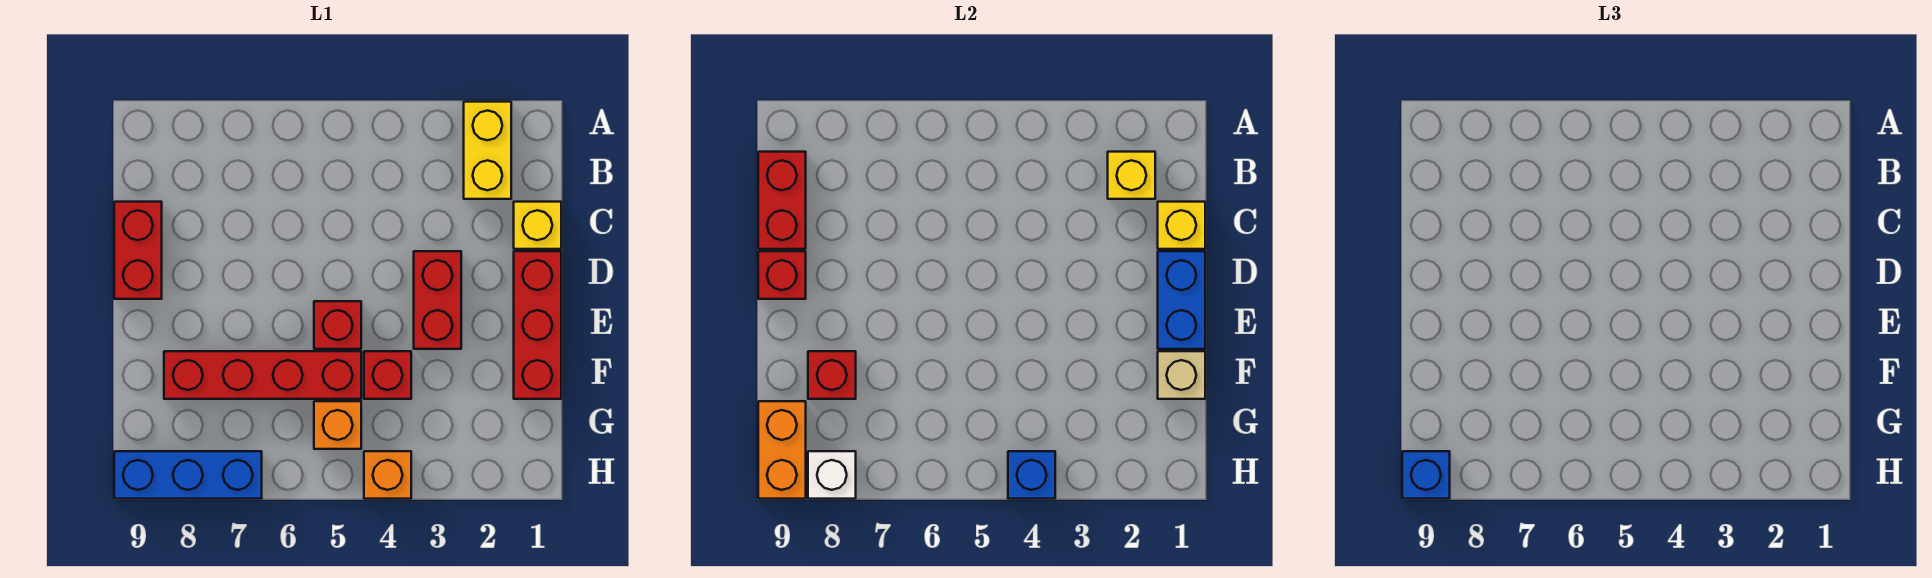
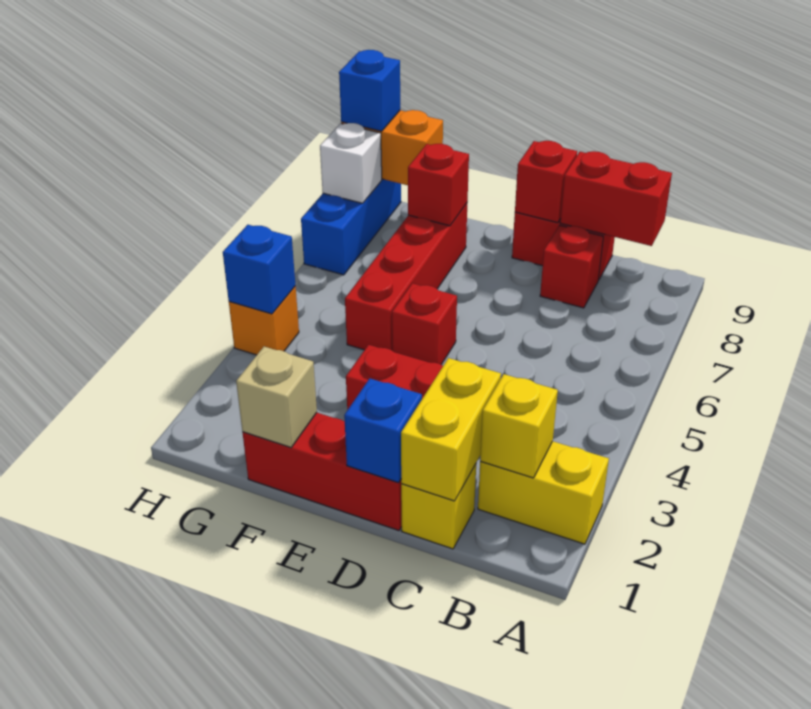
yellow 1x1 brick [1158,202,1205,249] -> yellow 1x2 brick [401,358,501,501]
blue 1x2 brick [1158,251,1205,349] -> blue 1x1 brick [344,379,422,483]
red 1x1 brick [364,351,411,399] -> red 1x1 brick moved to [540,225,603,308]
orange 1x1 brick [314,401,361,449] -> none

